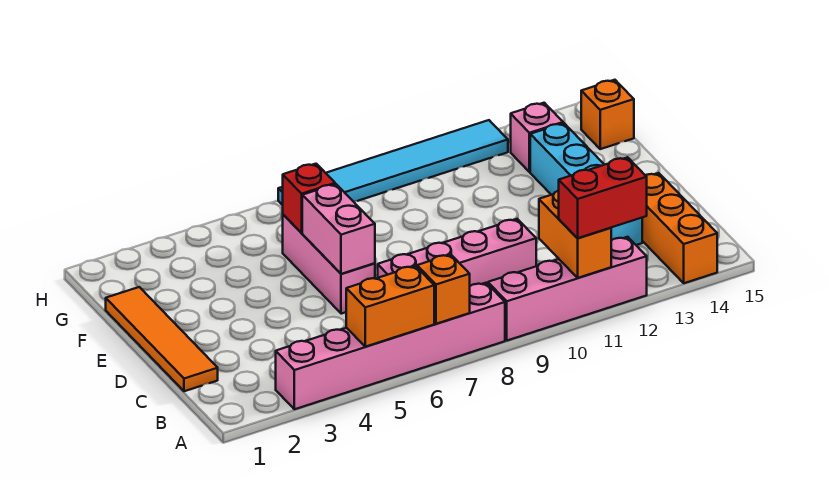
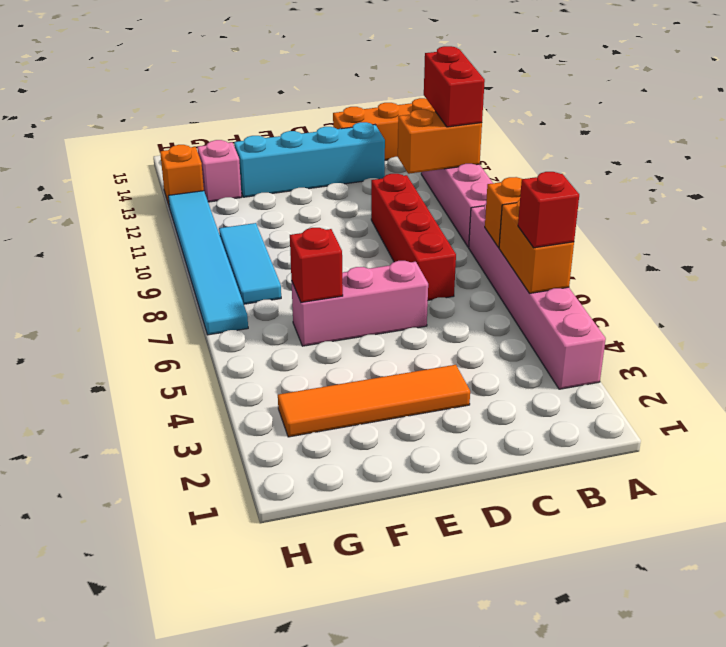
none -> red 1x1 brick [518,172,579,248]
orange 1x4 tile [106,287,218,391] -> orange 1x4 tile moved to [278,365,470,437]
pink 1x4 brick [378,219,536,286] -> red 1x4 brick [371,174,456,300]
pink 1x2 brick [302,184,375,274] -> none
none -> cyan 1x3 tile [219,223,281,304]
orange 1x1 brick [581,80,634,149] -> orange 1x1 brick moved to [160,145,204,205]

